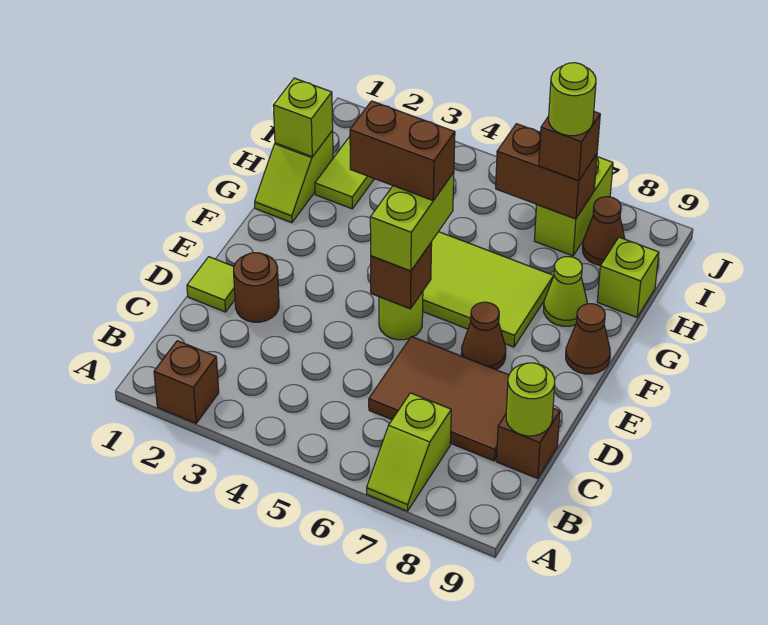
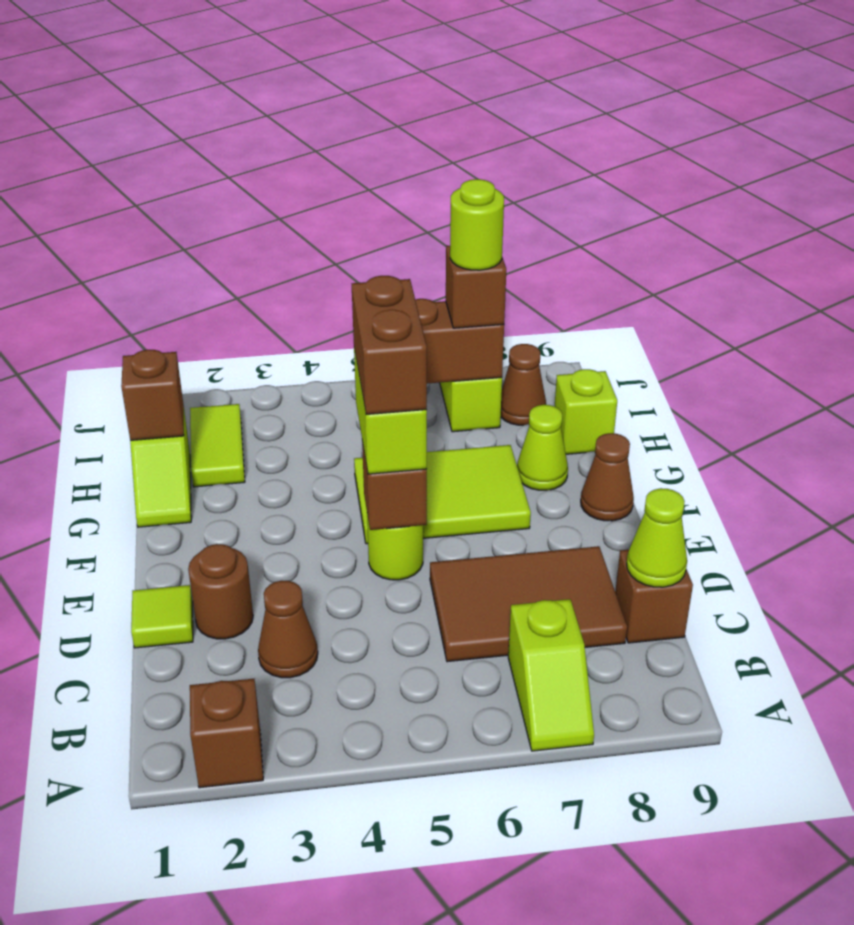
lime 1x1 round brick [506,363,555,436] -> lime 1x1 cone [627,488,687,587]
brown 1x1 cone [462,302,506,370] -> brown 1x1 cone moved to [258,581,318,678]
brown 1x2 brick [350,101,455,200] -> brown 1x2 brick turned to [352,276,427,415]
lime 1x1 brick [273,78,333,157] -> brown 1x1 brick [121,350,184,440]

